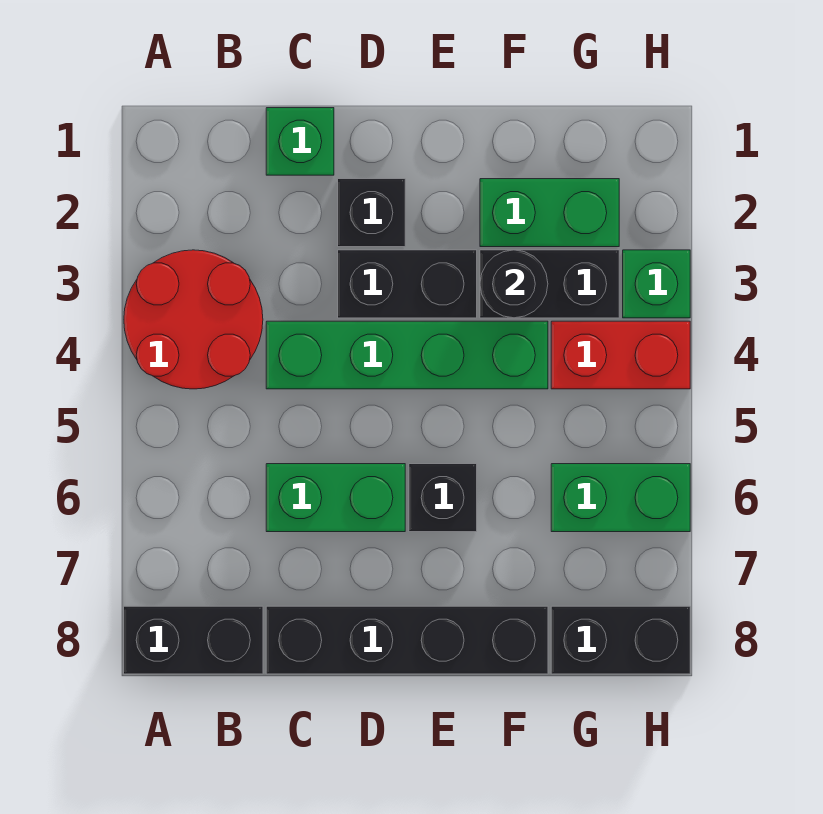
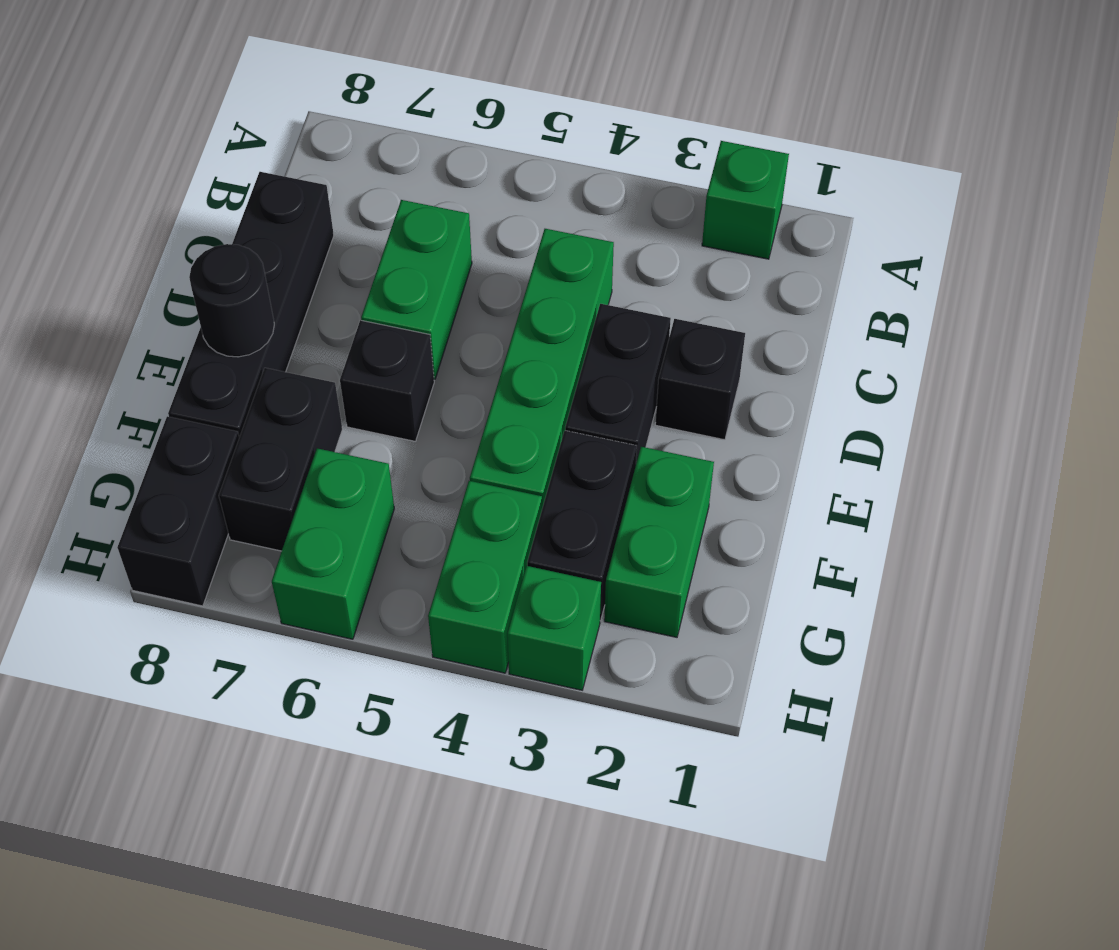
red 2x2 round brick [124,250,263,389] -> none
black 1x2 brick [124,606,263,674] -> black 1x2 brick moved to [219,368,342,551]
green 1x1 brick [266,108,334,175] -> green 1x1 brick moved to [702,141,789,259]
black 1x1 round brick [480,250,548,318] -> black 1x1 round brick moved to [189,244,274,357]
red 1x2 brick [551,321,690,389] -> green 1x2 brick [428,481,542,673]

